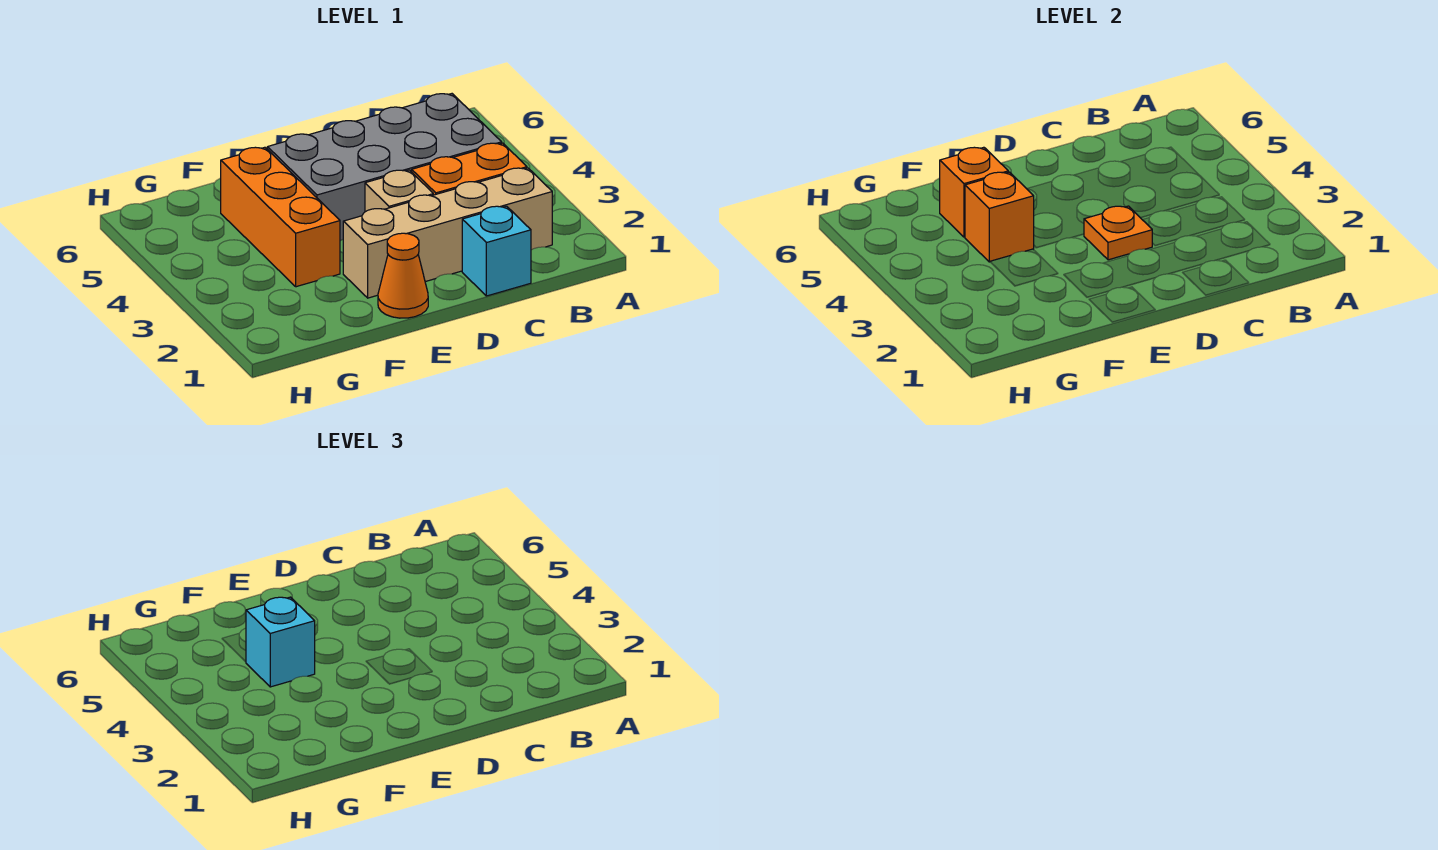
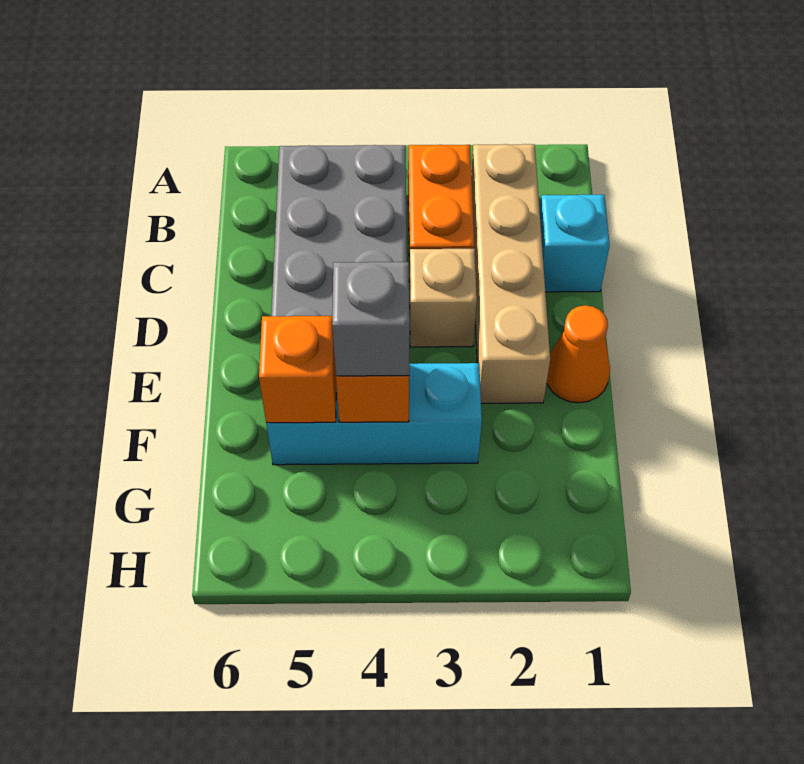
orange 1x1 plate [1084,206,1152,260] -> none
orange 1x3 brick [221,147,340,287] -> cyan 1x3 brick [266,363,482,465]
cyan 1x1 brick [246,597,315,687] -> grey 1x1 brick [332,262,410,376]

